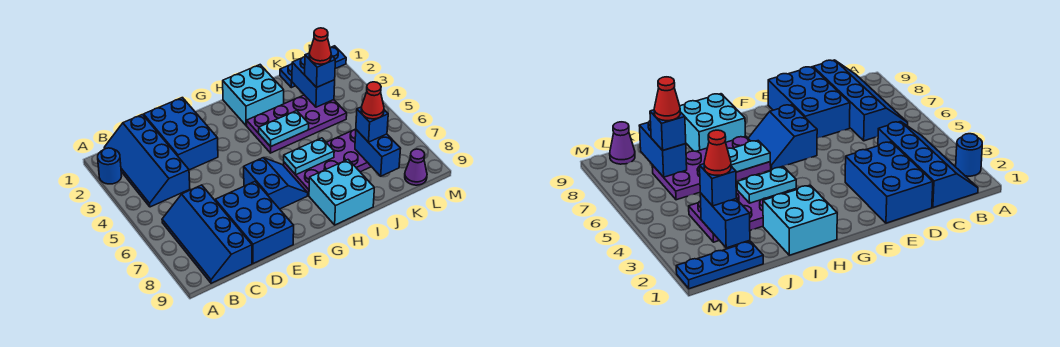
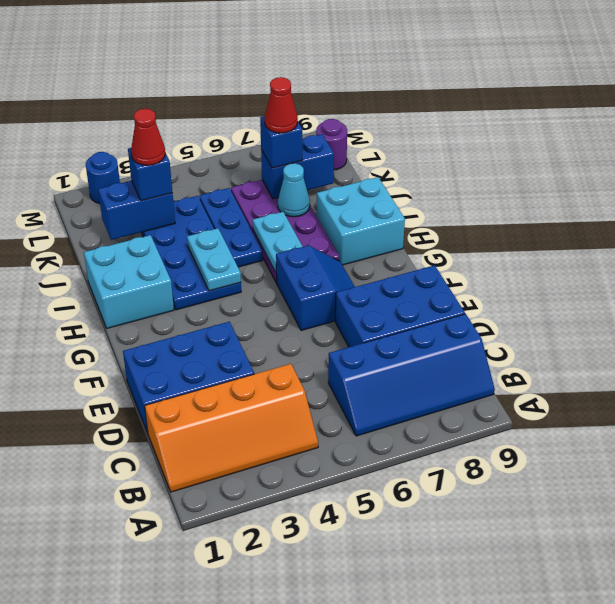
blue 1x1 round brick [98,148,122,184] -> blue 1x1 round brick moved to [86,152,120,204]
blue 2x4 slope [104,115,190,207] -> orange 2x4 slope [145,364,318,492]
blue 2x2 slope [244,158,308,209] -> blue 2x2 slope turned to [276,245,355,331]
purple 2x4 plate [247,95,347,153] -> blue 2x4 plate [141,196,241,310]
none -> cyan 1x1 cone [278,163,310,217]
blue 1x3 plate [280,46,346,88] -> blue 1x3 plate moved to [199,188,263,267]
purple 1x1 cone [405,149,427,185] -> purple 1x1 round brick [316,119,347,170]

